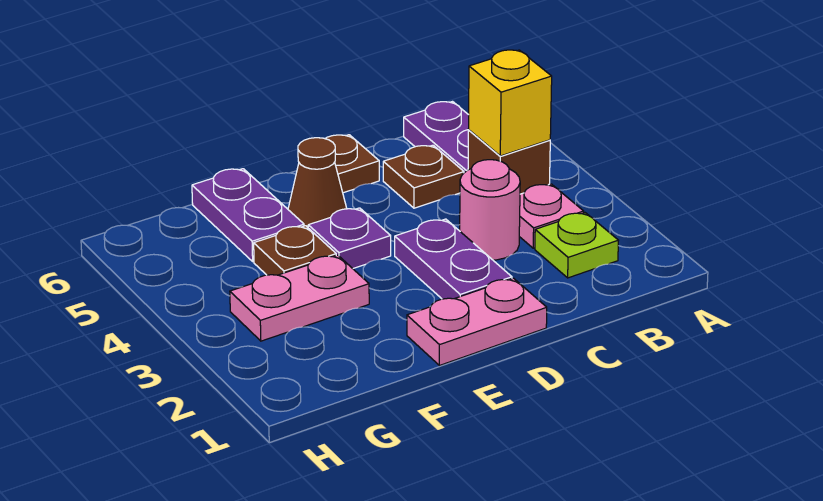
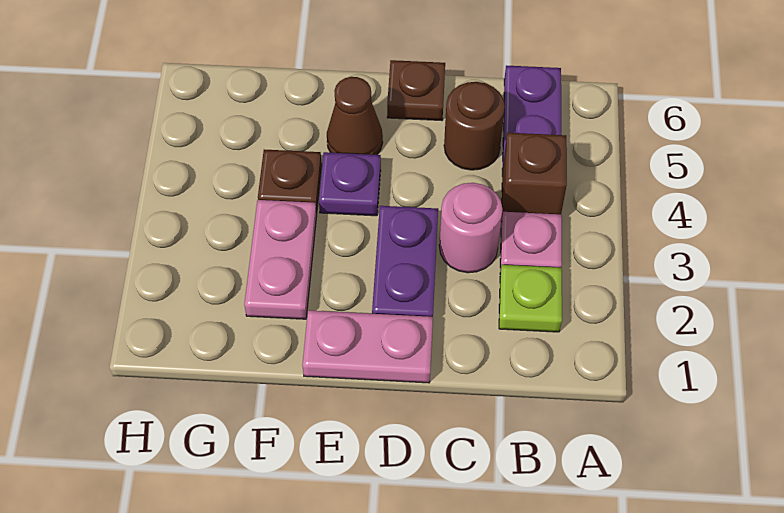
yellow 1x1 brick [468,50,552,156] -> none
brown 1x1 plate [383,145,464,208] -> brown 1x1 round brick [444,82,505,170]
pink 1x2 plate [230,255,369,341] -> pink 1x2 plate turned to [244,200,317,319]
purple 1x2 plate [192,169,304,262] -> none

